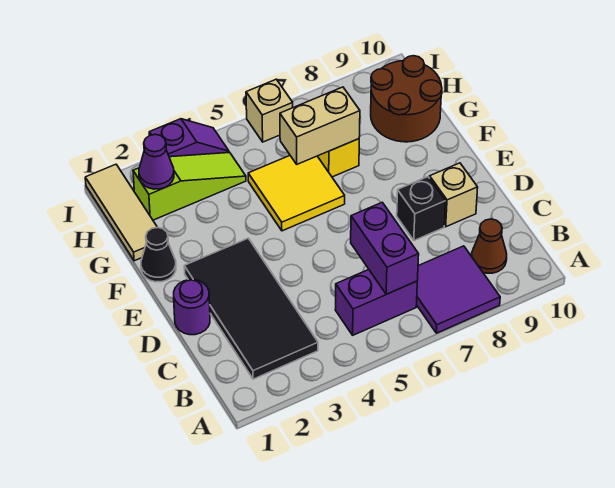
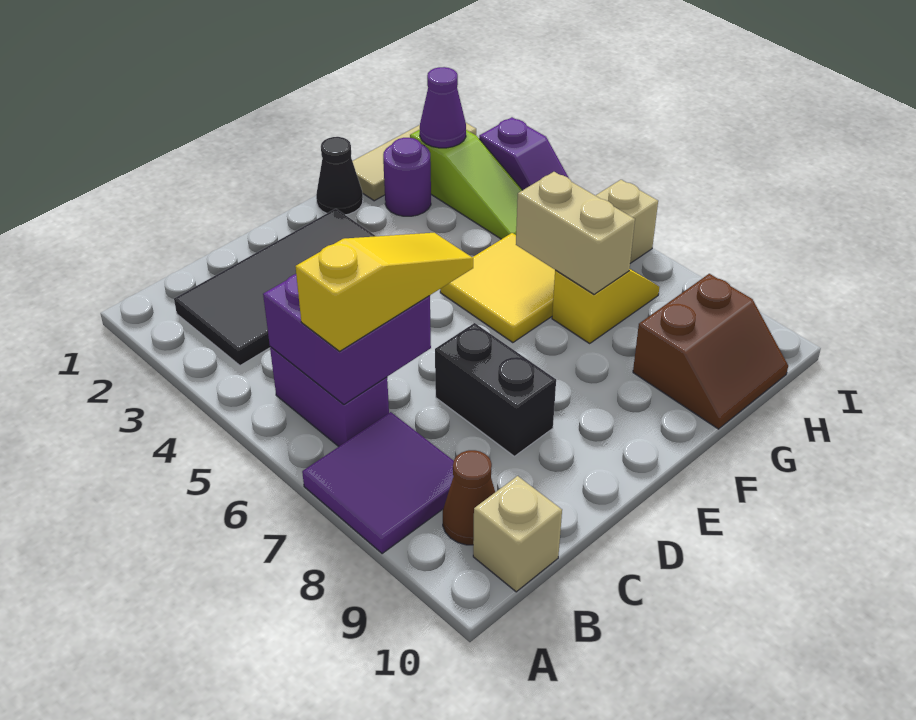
purple 1x2 brick [351,202,419,294] -> purple 2x2 brick [263,274,431,404]
none -> yellow 1x3 slope [295,233,473,351]
purple 1x1 round brick [174,280,210,335] -> purple 1x1 round brick moved to [383,138,431,216]
black 1x1 brick [397,177,446,240] -> black 1x2 brick [435,323,556,456]
tan 1x1 brick [430,163,478,227] -> tan 1x1 brick moved to [473,476,562,592]
brown 2x2 round brick [371,56,442,142] -> brown 2x2 slope [633,274,788,429]

